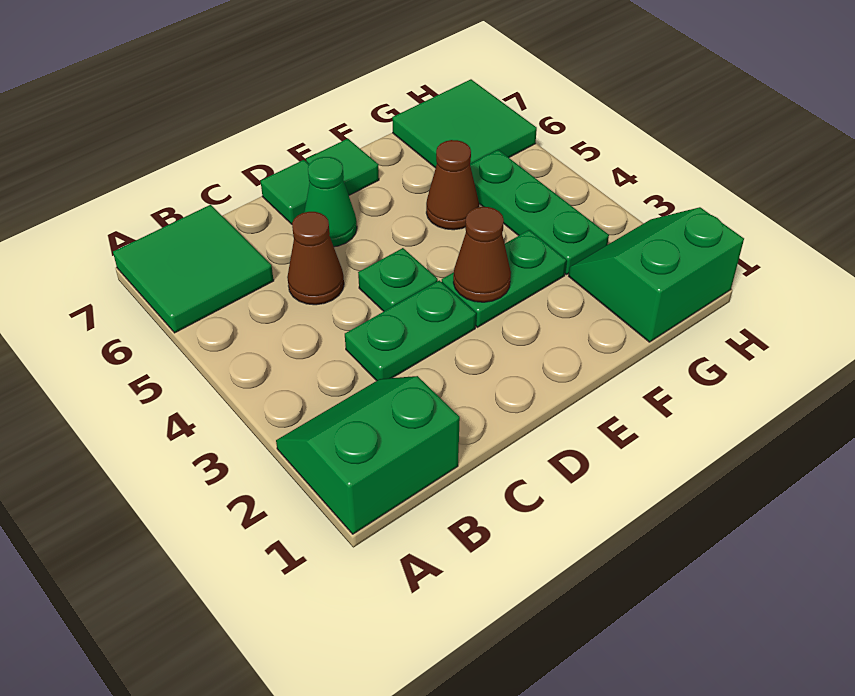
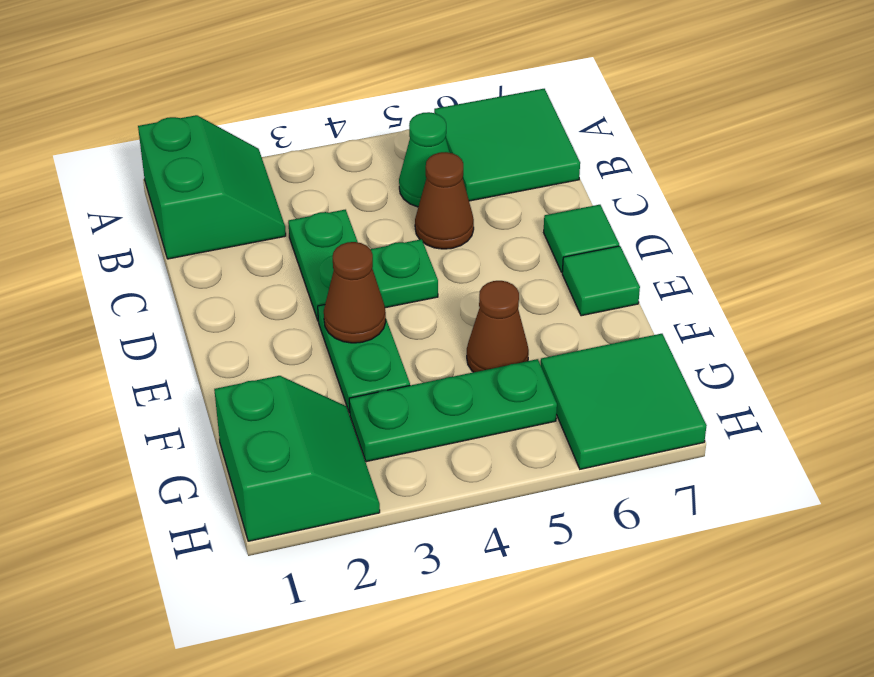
green 1x1 cone [304,157,357,247] -> green 1x1 cone moved to [399,112,450,207]

